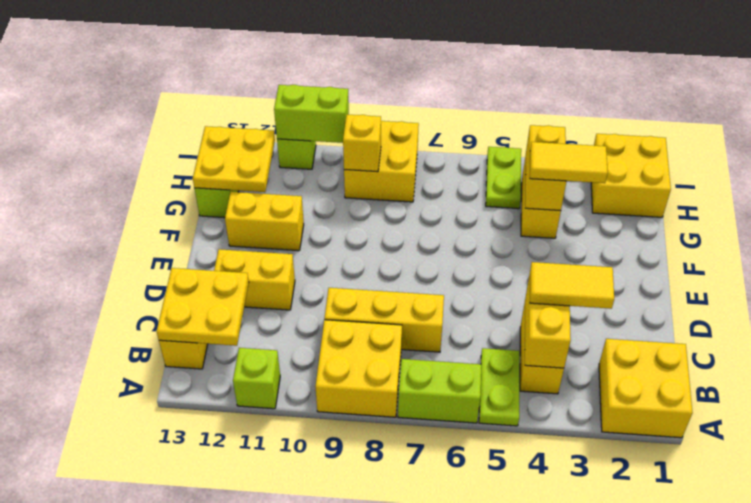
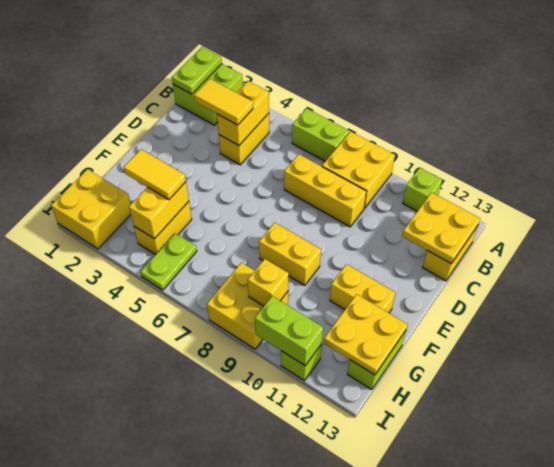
yellow 2x2 brick [599,339,693,438] -> lime 2x2 brick [173,64,243,125]
lime 1x2 plate [479,348,520,426] -> lime 1x2 plate moved to [172,47,222,94]
yellow 1x2 brick [214,249,295,310] -> yellow 1x2 brick moved to [259,223,321,286]

